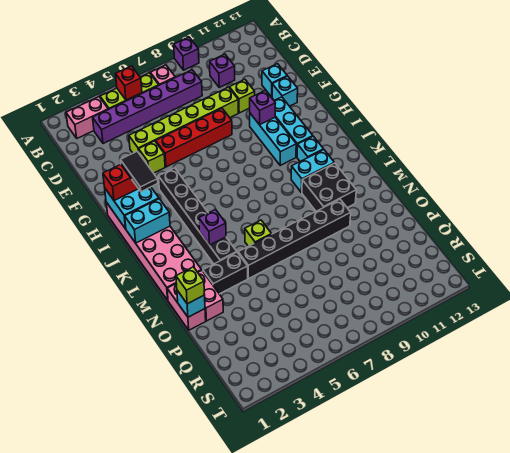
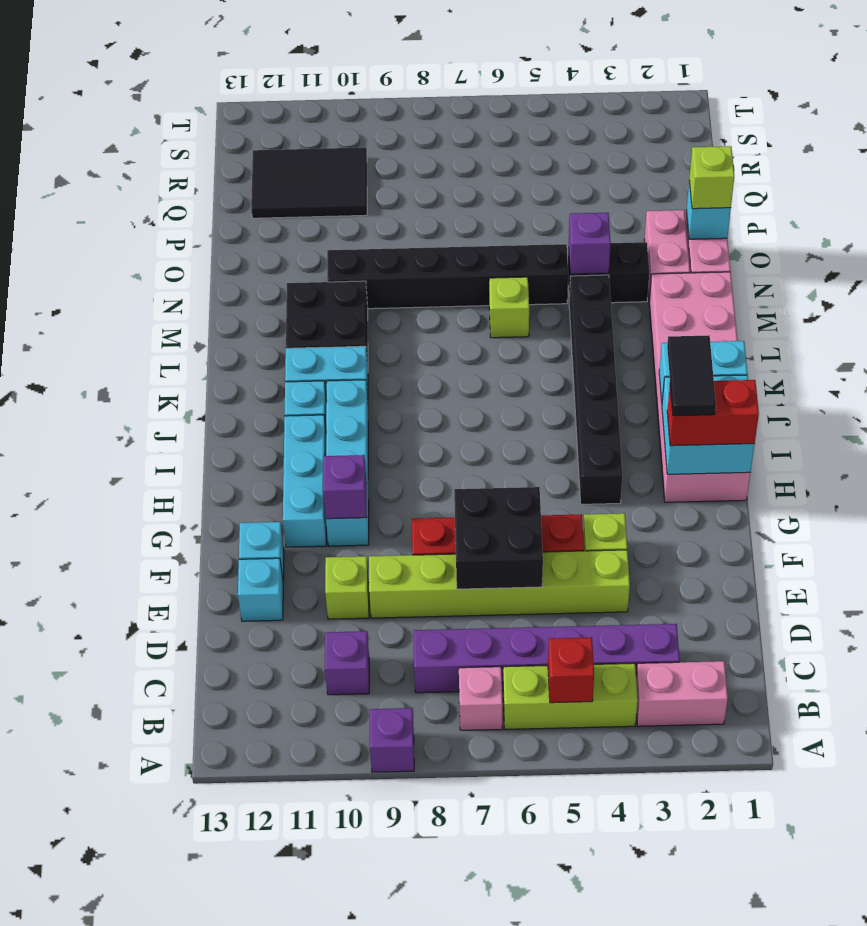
none -> black 2x2 brick [454,487,543,589]
cyan 1x3 brick [250,114,296,165] -> cyan 1x4 brick [326,380,369,546]
purple 1x1 brick [199,209,226,245] -> purple 1x1 brick moved to [569,213,611,274]
none -> black 2x3 tile [251,147,367,218]

